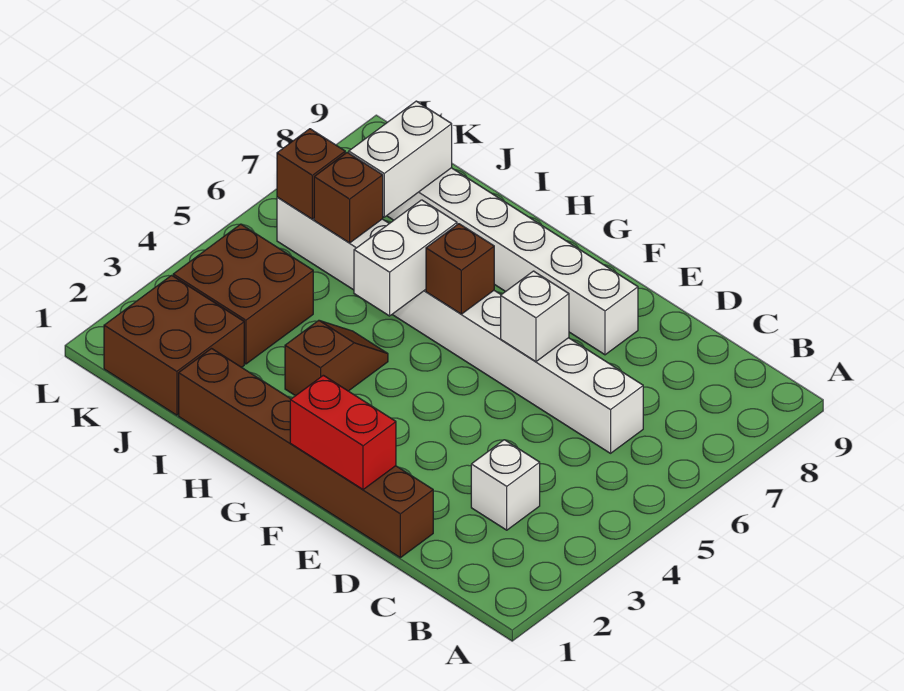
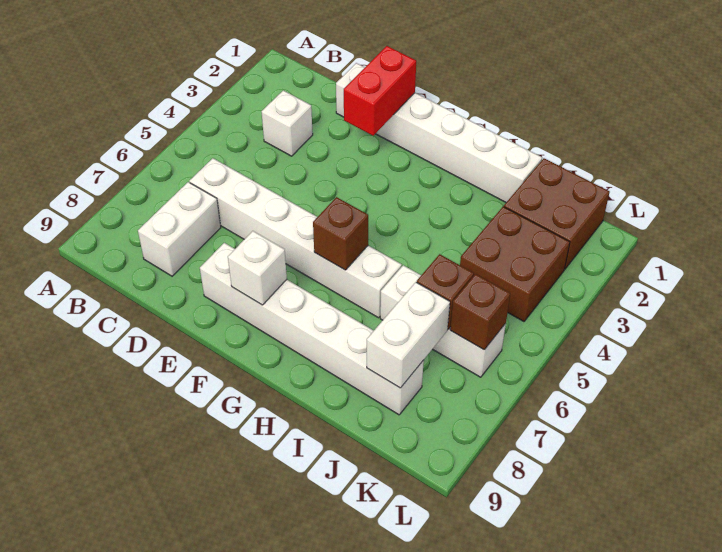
brown 1x6 brick [179,349,433,558] -> white 1x6 brick [336,63,542,202]
red 1x2 brick [290,375,396,490] -> red 1x2 brick turned to [344,46,416,136]
white 1x1 brick [501,271,569,362] -> white 1x1 brick moved to [228,231,287,305]
brown 1x2 slope [285,320,388,396] -> none
white 1x2 brick [354,200,457,316] -> white 1x2 brick moved to [138,182,221,276]

